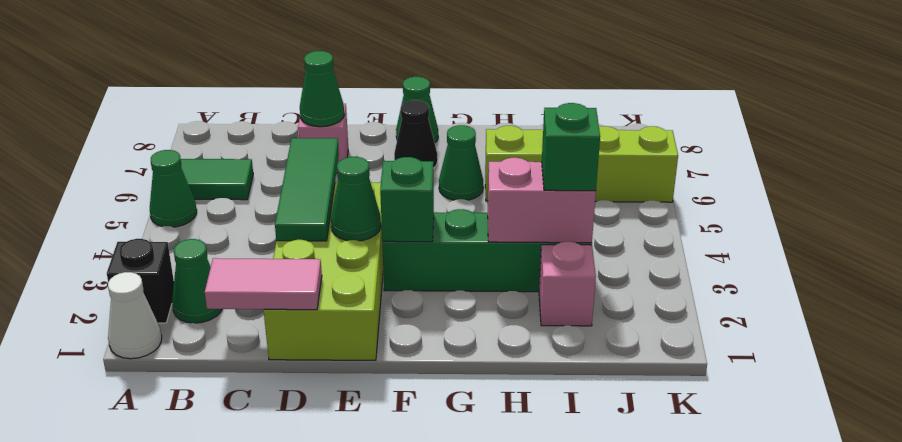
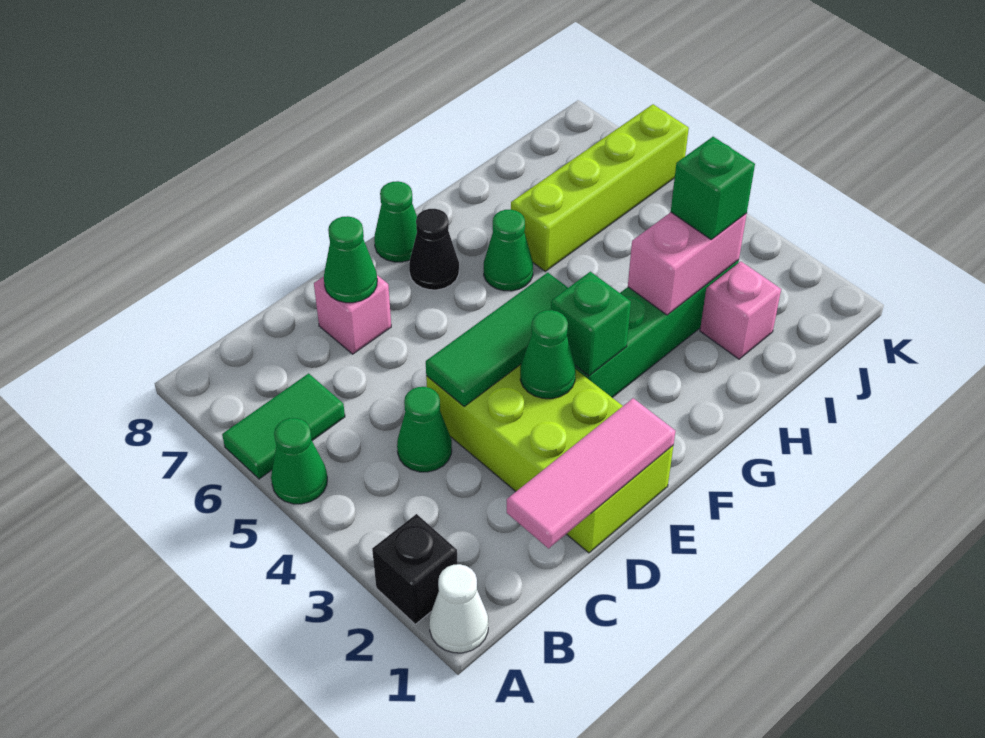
green 1x1 cone [172,239,222,323] -> green 1x1 cone moved to [397,387,452,472]
pink 1x2 tile [205,258,322,310] -> pink 1x3 tile [507,398,675,548]
green 1x3 tile [275,138,339,241] -> green 1x3 tile turned to [426,273,568,406]

